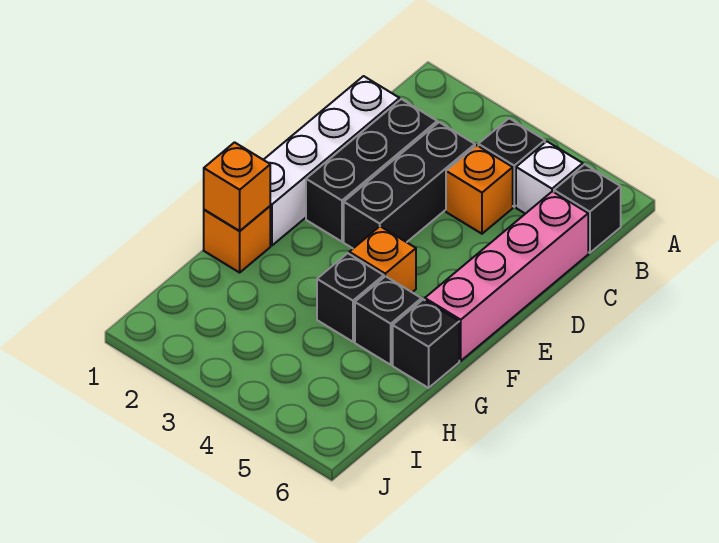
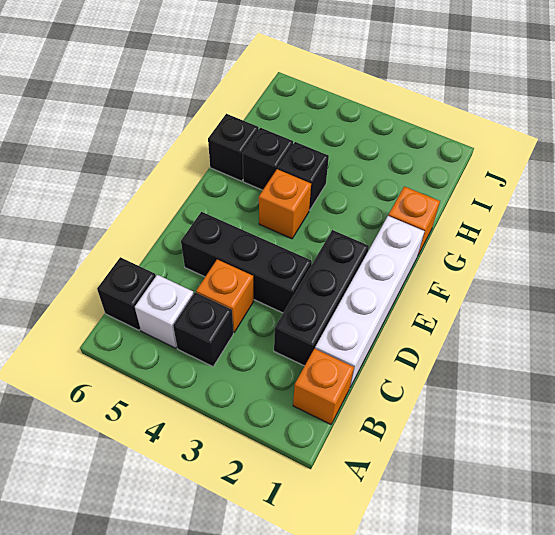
black 1x3 brick [344,122,475,248] -> black 1x3 brick turned to [181,212,312,313]
pink 1x4 brick [425,191,588,361] -> none
orange 1x1 brick [204,142,270,231] -> orange 1x1 brick moved to [293,349,354,424]

